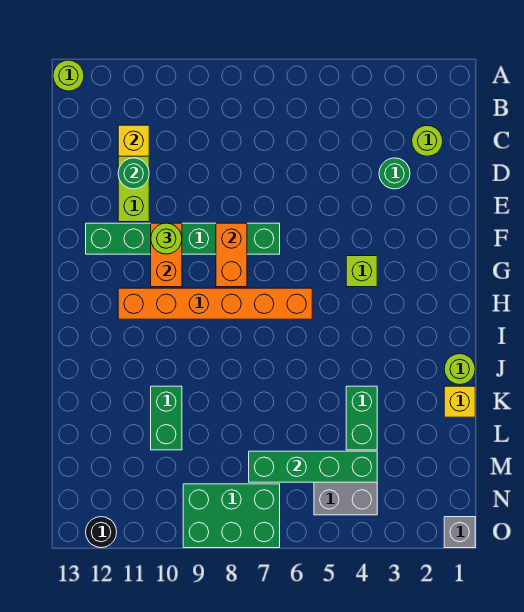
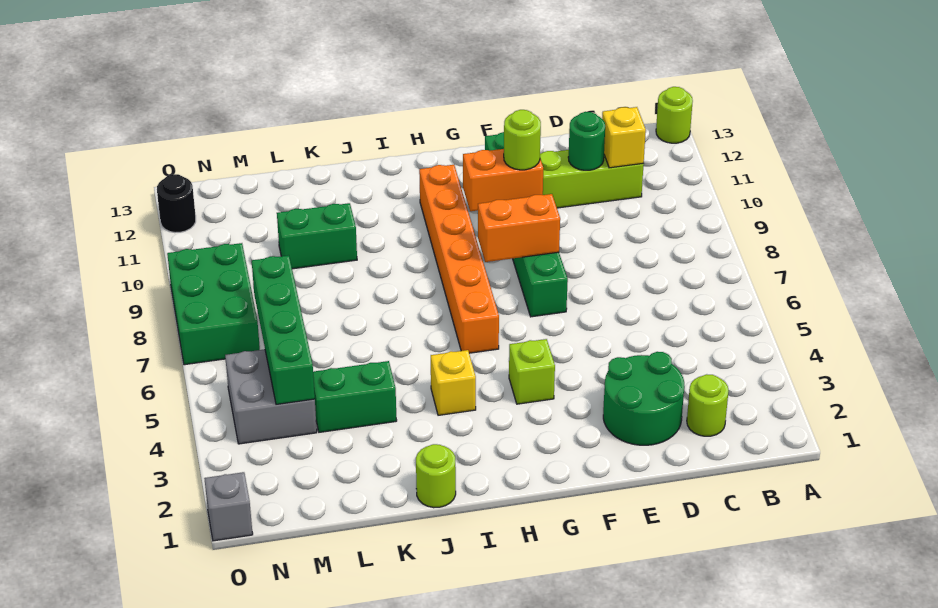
green 1x1 round brick [379,158,410,189] -> green 2x2 round brick [603,352,684,445]
yellow 1x1 brick [444,386,475,417] -> yellow 1x1 brick moved to [431,350,476,415]

